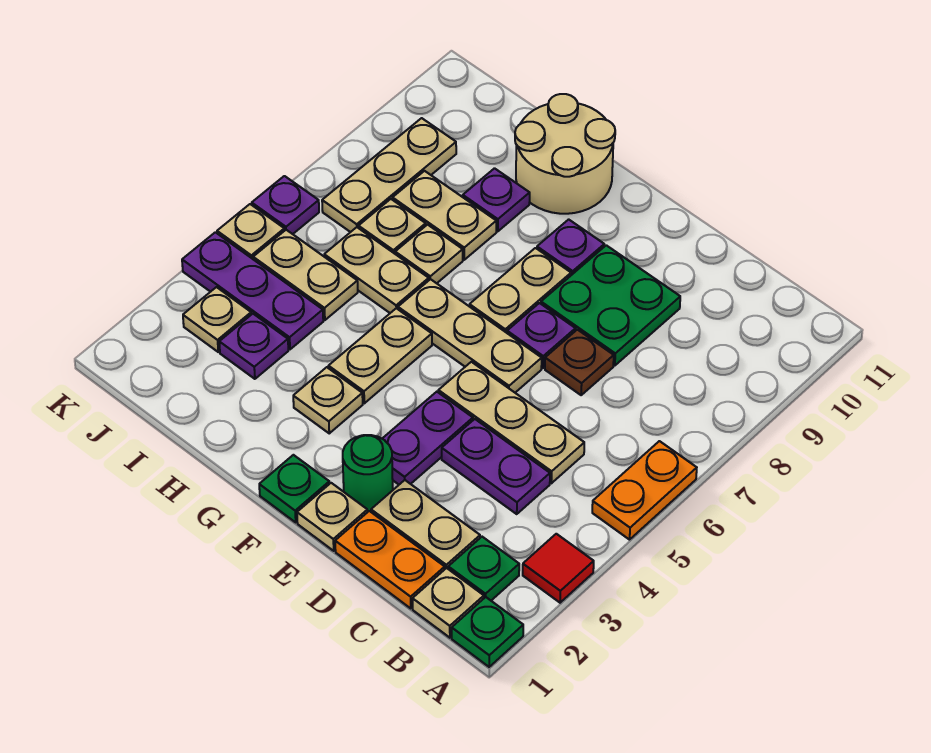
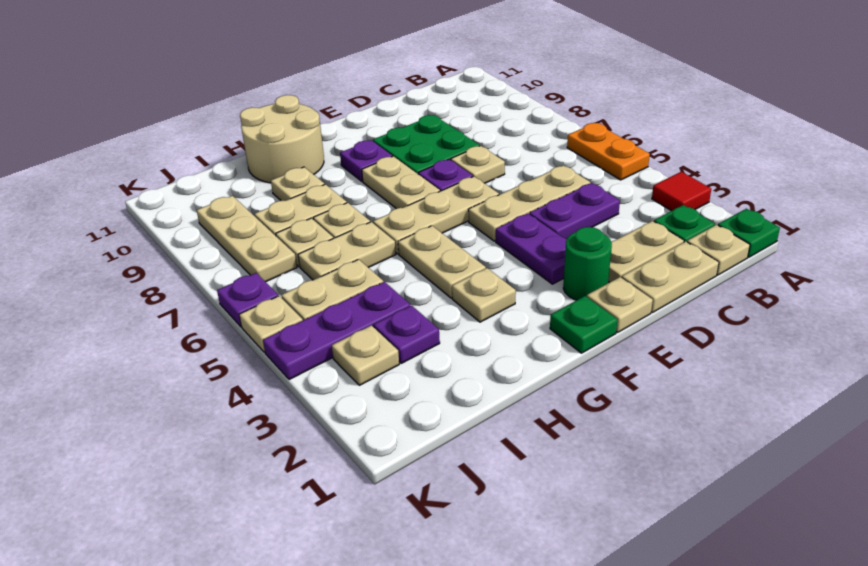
orange 1x2 plate [335,511,445,608] -> tan 1x2 plate [622,241,719,312]
brown 1x1 plate [545,330,614,395] -> tan 1x1 plate [451,146,505,183]
purple 1x1 plate [463,168,530,231] -> tan 1x1 plate [271,167,325,201]

